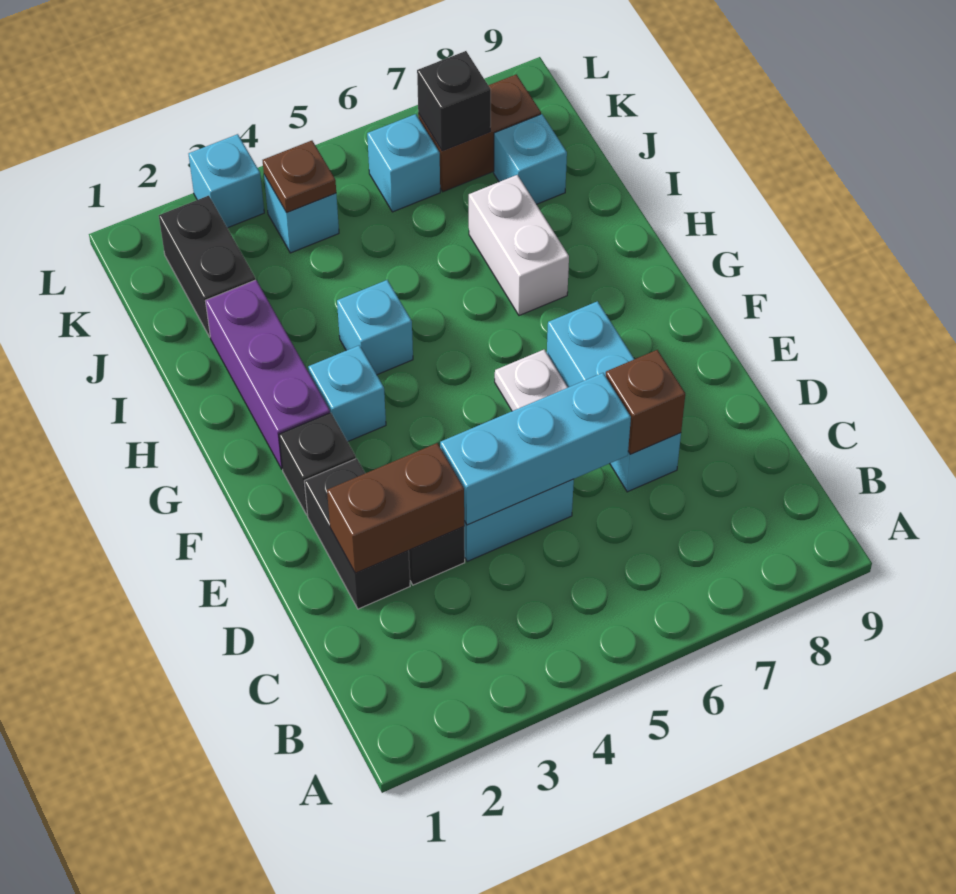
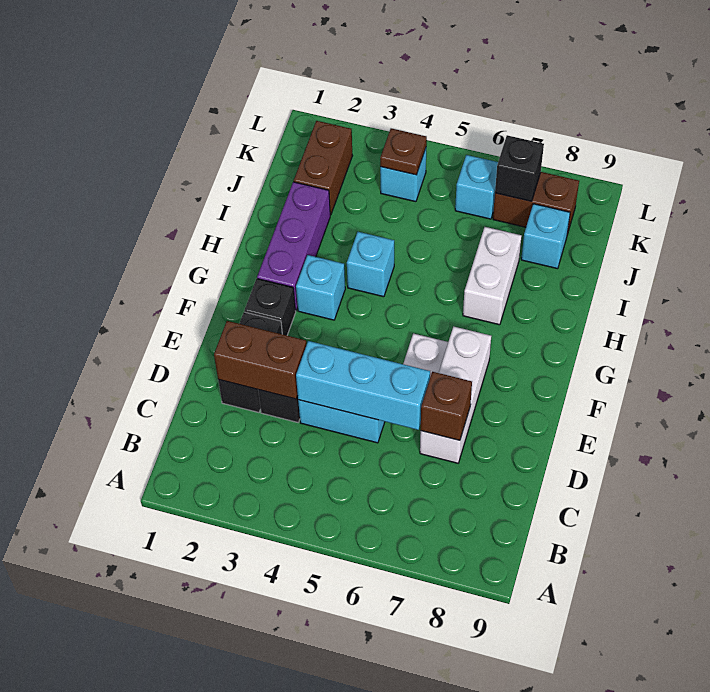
cyan 1x3 brick [547,301,681,492] -> white 1x3 brick [420,326,491,463]
black 1x2 brick [159,196,255,337] -> brown 1x2 brick [294,121,352,215]
cyan 1x1 brick [189,134,264,228] -> none

